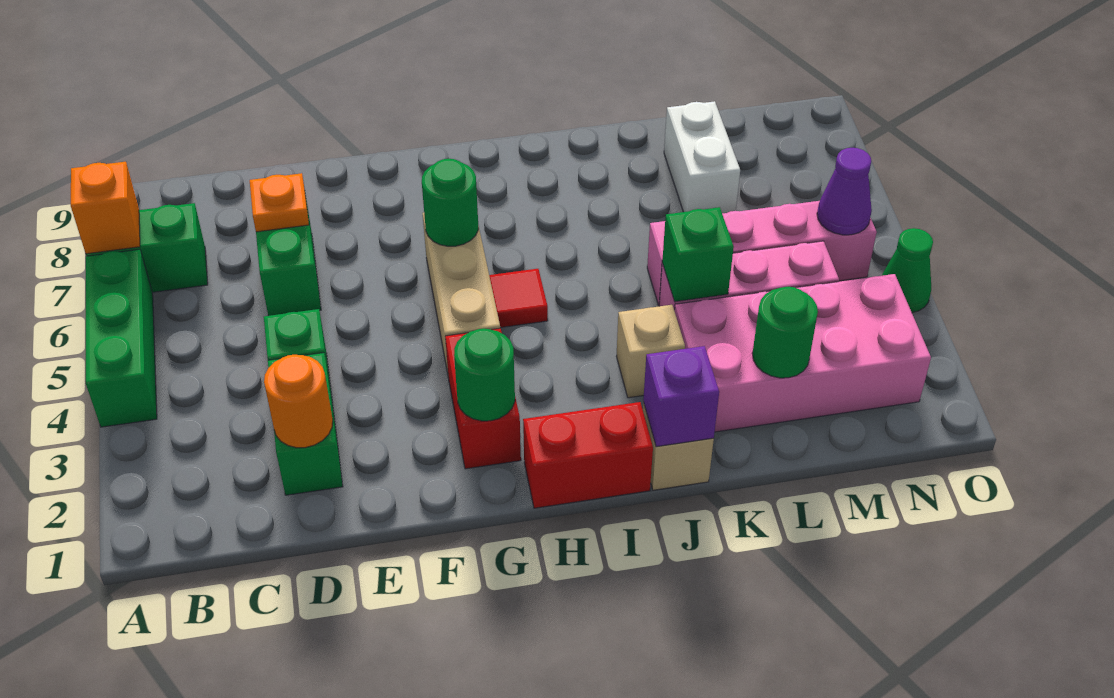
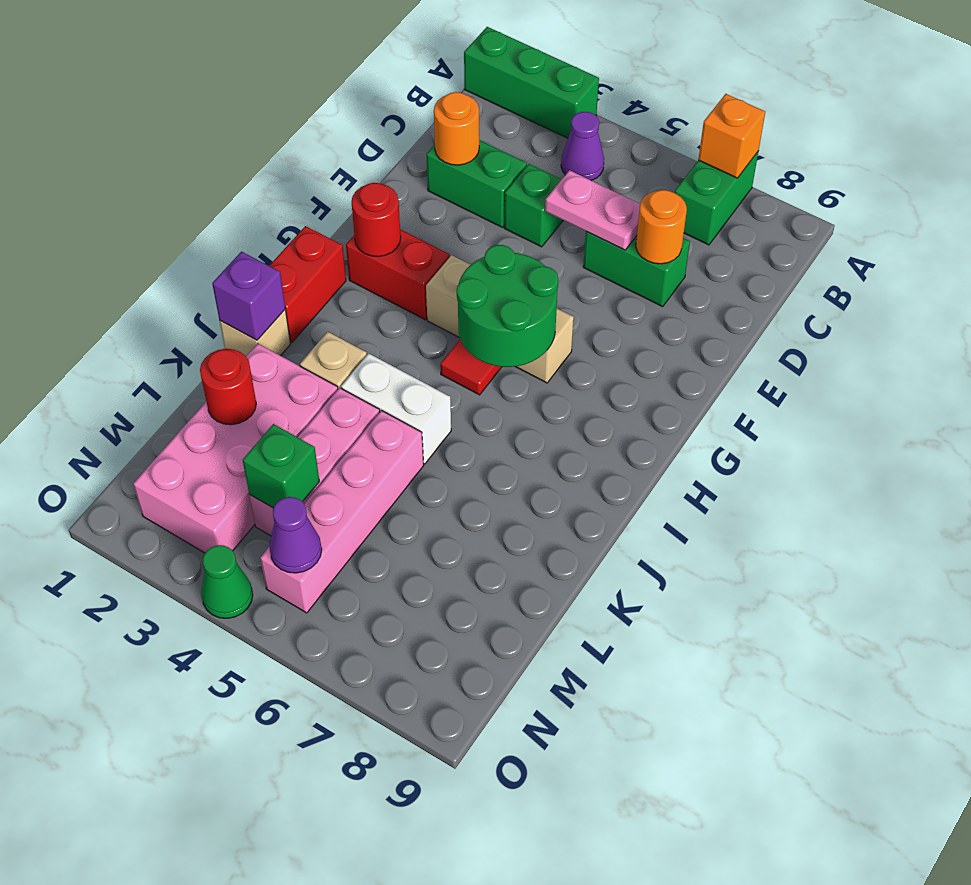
green 1x3 brick [86,249,157,427] -> green 1x3 brick moved to [464,27,599,138]
none -> purple 1x1 cone [561,112,604,181]
none -> pink 1x2 plate [545,170,640,250]
orange 1x1 plate [250,173,309,232] -> orange 1x1 round brick [636,190,687,264]
green 1x1 round brick [454,328,515,421] -> red 1x1 round brick [352,183,401,257]
green 1x1 round brick [422,159,478,246] -> green 2x2 round brick [457,245,558,367]
green 1x1 brick [662,207,734,302] -> green 1x1 brick moved to [243,424,319,508]
green 1x1 round brick [752,287,818,378] -> red 1x1 round brick [200,349,256,425]
white 1x2 brick [664,101,740,213] -> white 1x2 brick moved to [341,354,451,464]

